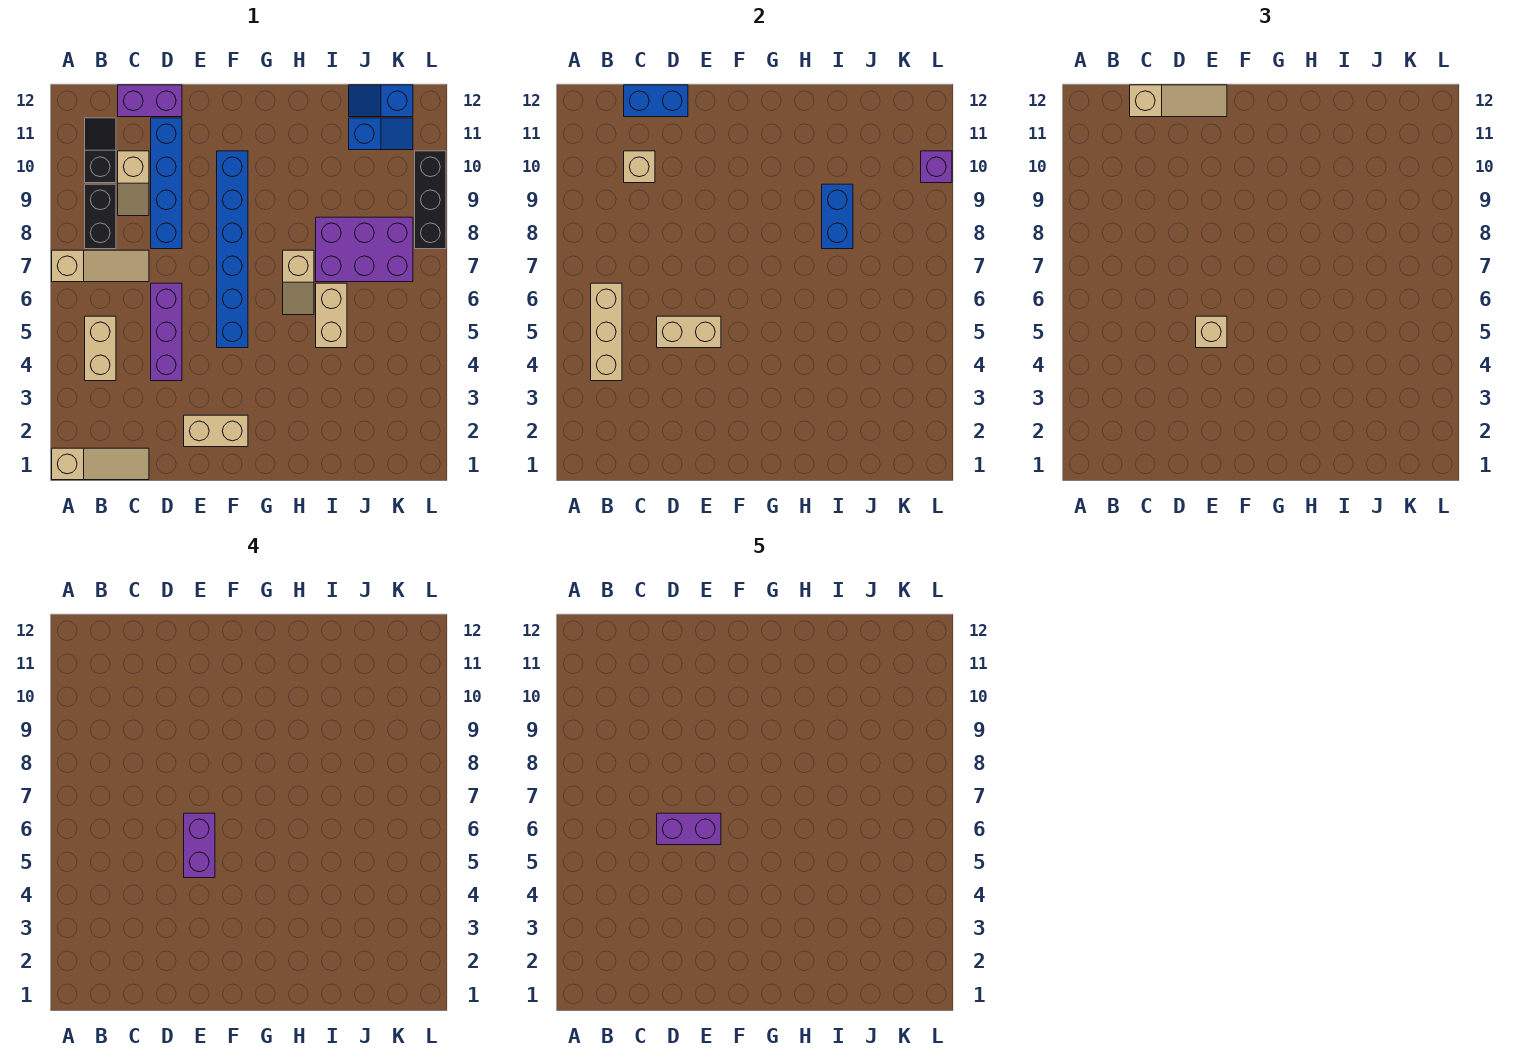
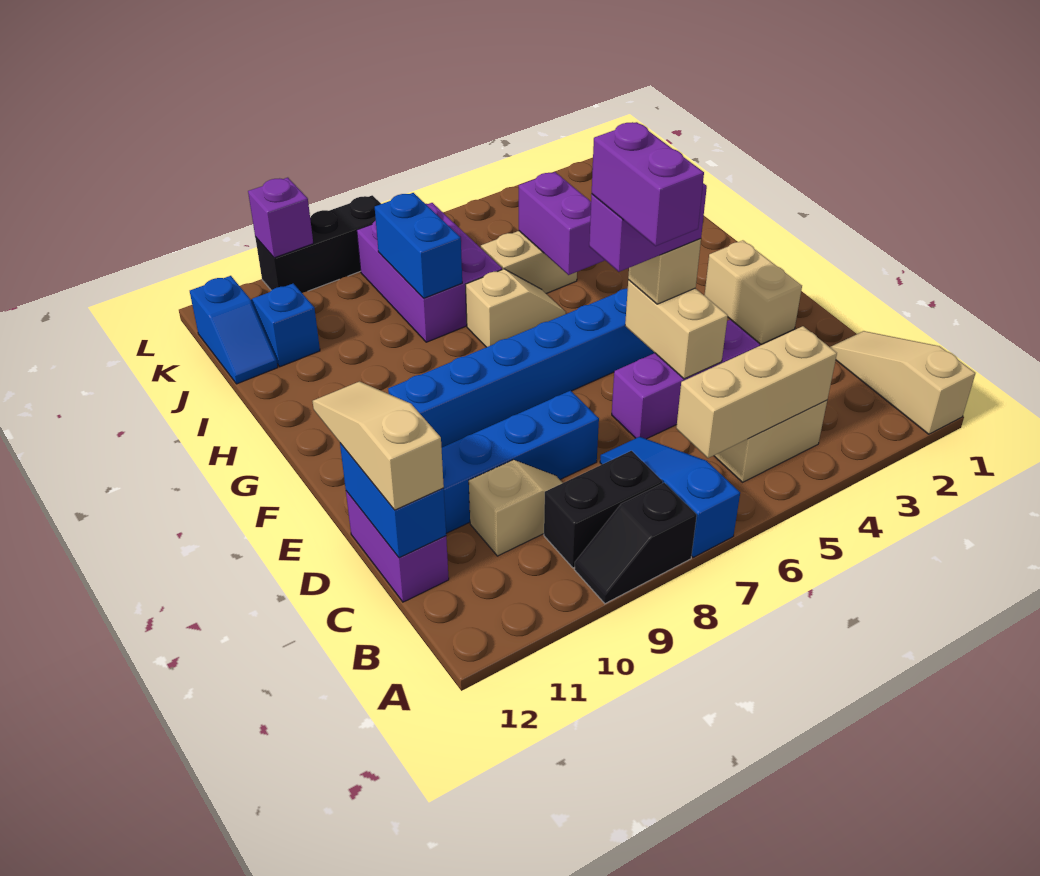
tan 1x3 slope [52,250,149,282] -> blue 1x3 slope [600,437,740,557]
black 1x2 slope [85,118,116,183] -> black 1x2 slope moved to [574,483,697,604]
tan 1x1 brick [624,151,655,183] -> none
none -> purple 1x2 brick [519,172,604,275]
blue 1x2 brick [822,184,853,249] -> blue 1x2 brick turned to [375,193,462,298]

